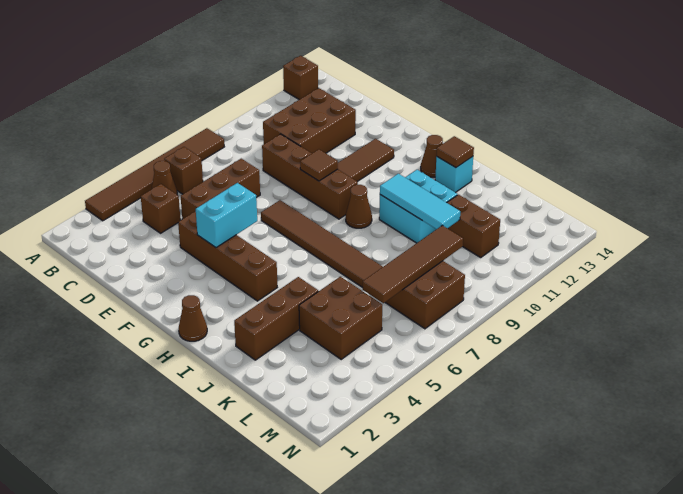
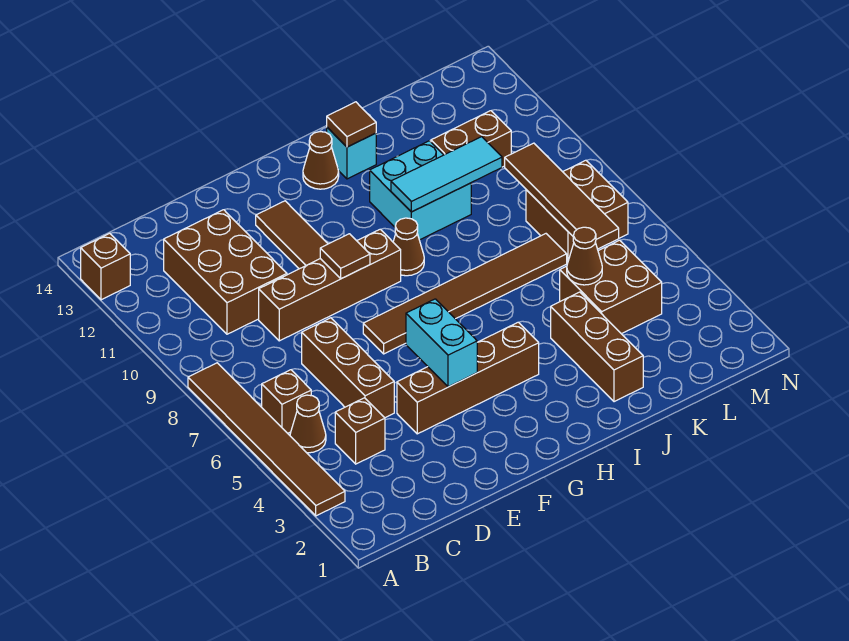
brown 1x1 cone [179,295,207,341] -> brown 1x1 cone moved to [567,227,602,285]

